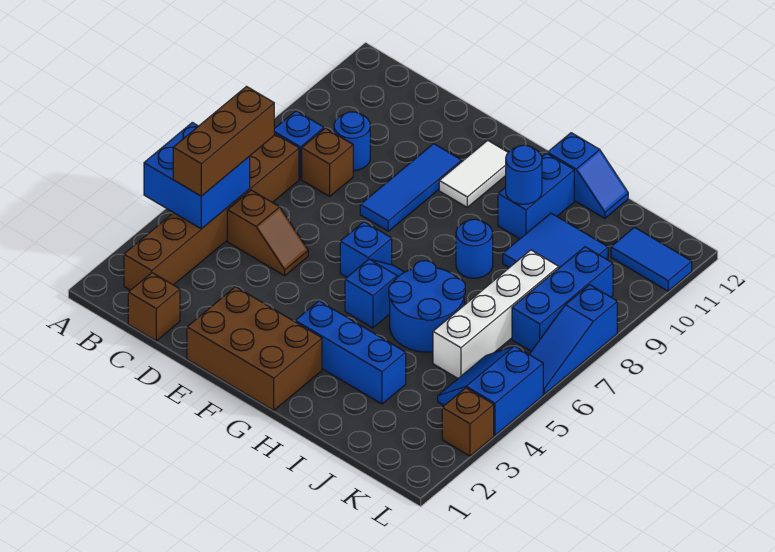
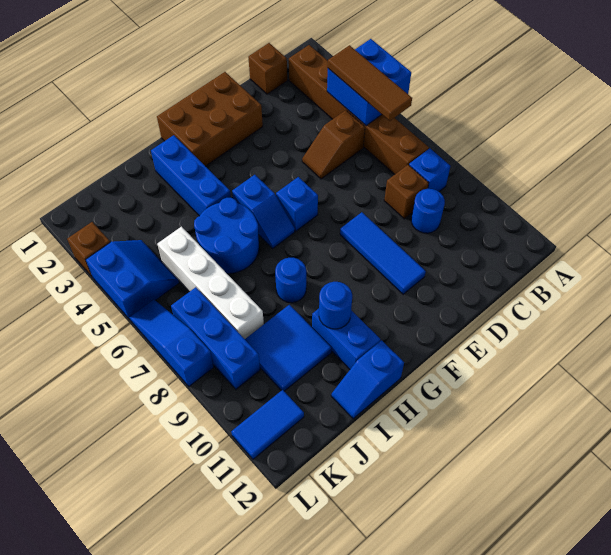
brown 1x3 brick [173,87,274,196] -> brown 1x3 tile [328,45,412,121]
white 1x2 tile [439,140,508,207] -> none
blue 1x3 brick [295,301,406,404] -> blue 1x3 brick turned to [151,135,231,216]

